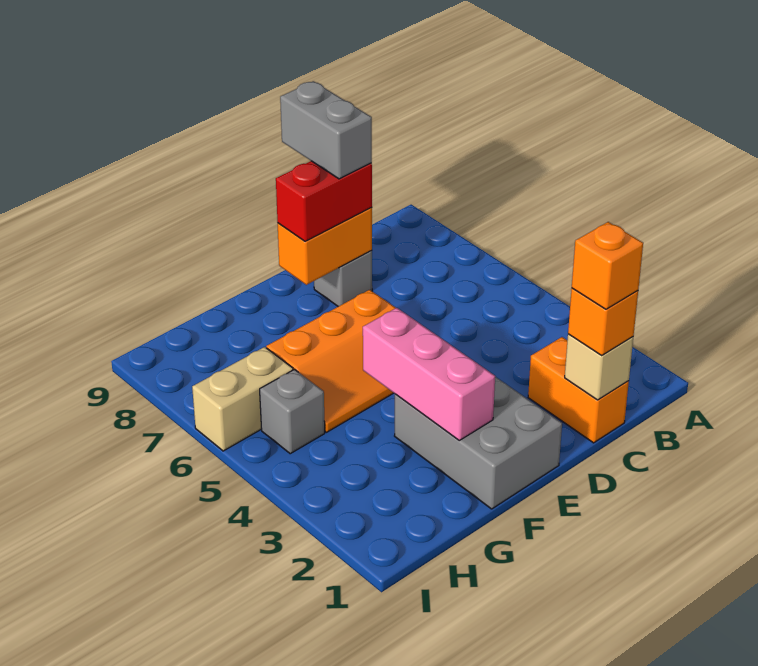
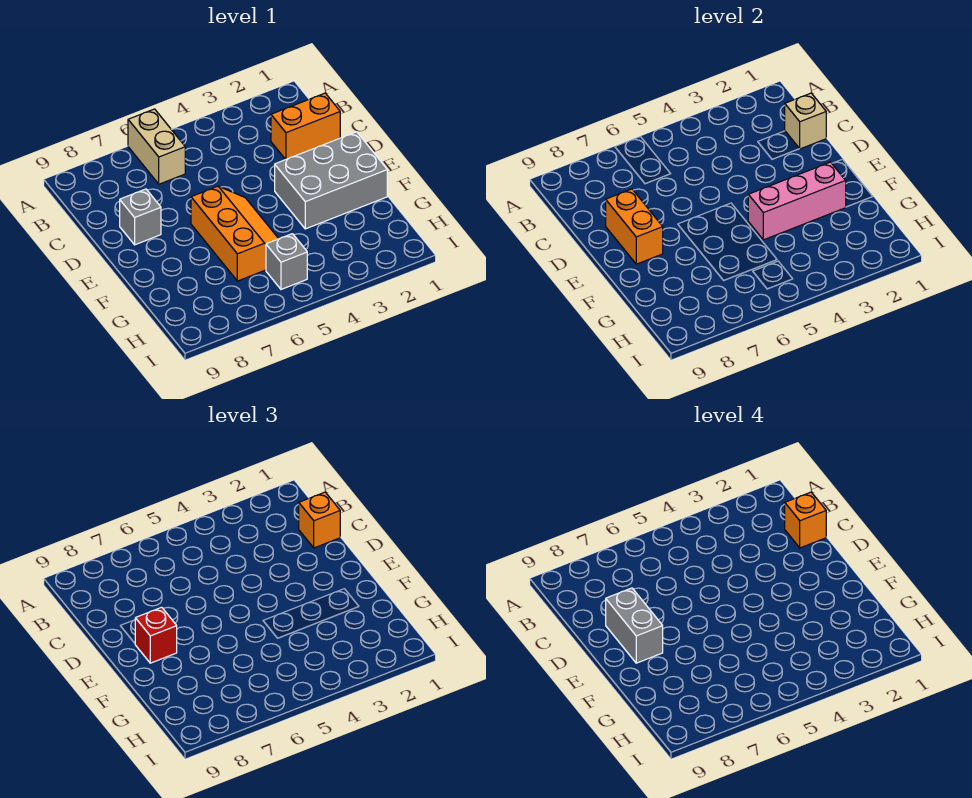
red 1x2 brick [276,161,372,241] -> red 1x1 brick [135,607,177,663]
grey 1x2 brick [280,81,372,179] -> grey 1x2 brick turned to [606,588,663,663]
tan 1x2 brick [192,347,293,451] -> tan 1x2 brick moved to [128,109,185,184]

